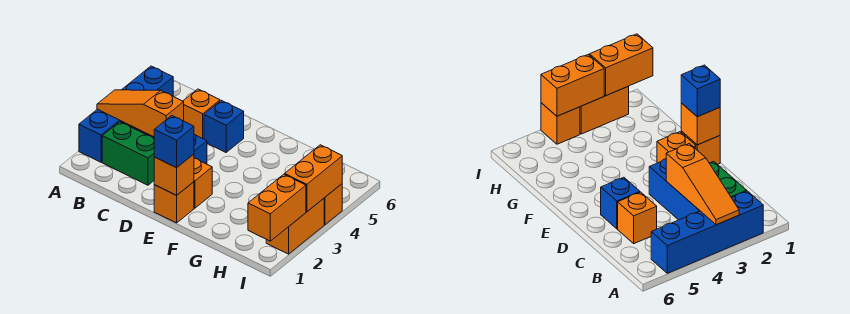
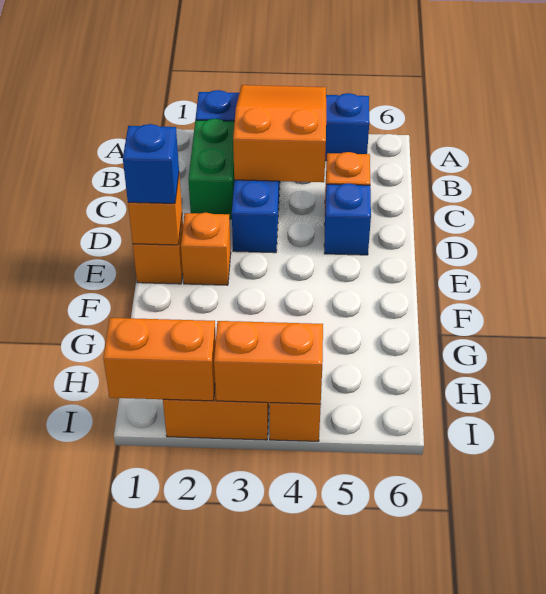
orange 1x3 slope [97,90,184,137] -> orange 2x3 slope [233,85,326,182]

